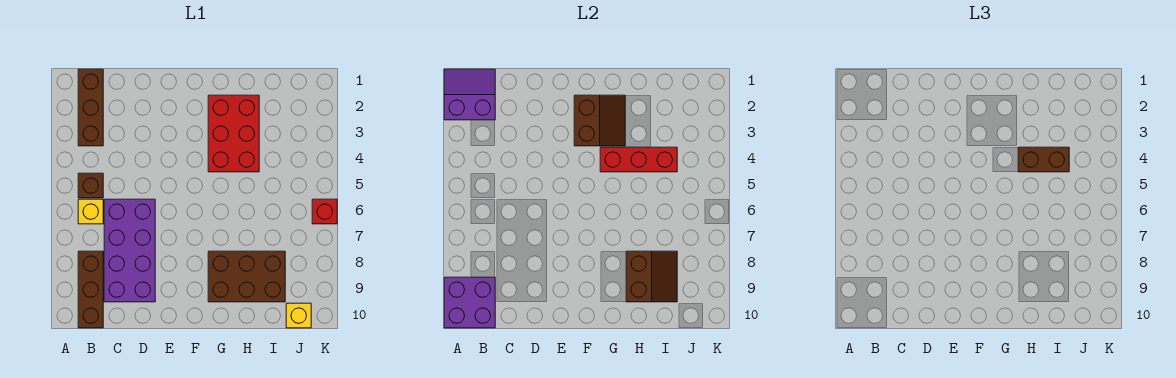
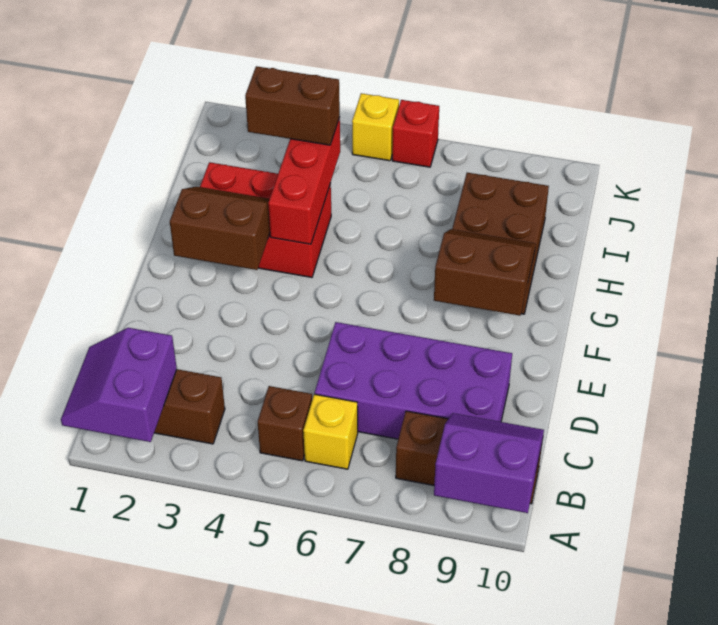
purple 2x2 brick [444,277,495,328] -> purple 2x2 slope [434,413,544,513]
brown 1x2 brick [1018,147,1069,172] -> brown 1x2 brick turned to [245,66,340,145]
brown 2x2 slope [626,251,677,302] -> brown 2x2 slope moved to [434,229,536,316]
yellow 1x1 brick [286,303,311,328] -> yellow 1x1 brick moved to [352,93,399,161]

